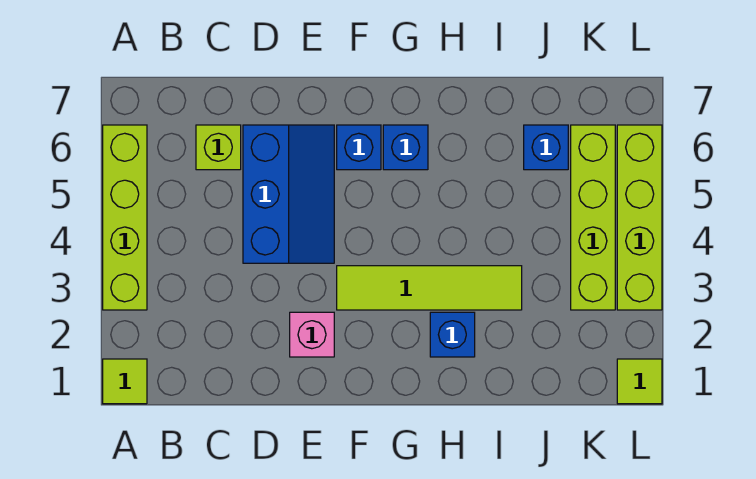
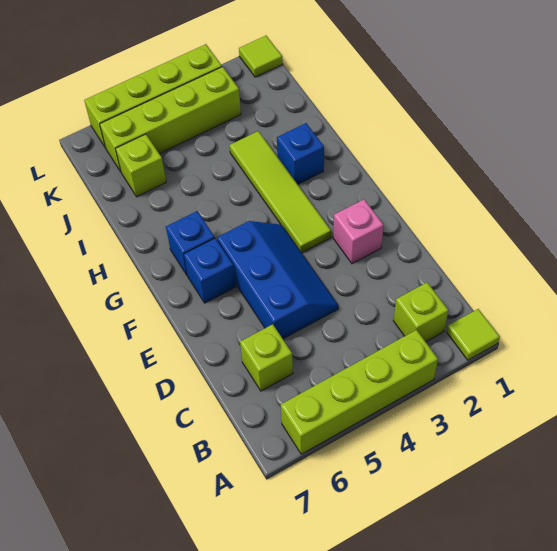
none -> lime 1x1 brick [393,282,448,342]
blue 2x3 slope [243,125,334,263] -> blue 2x3 slope turned to [217,221,339,339]
blue 1x1 brick [524,125,568,170] -> lime 1x1 brick [116,134,166,197]

